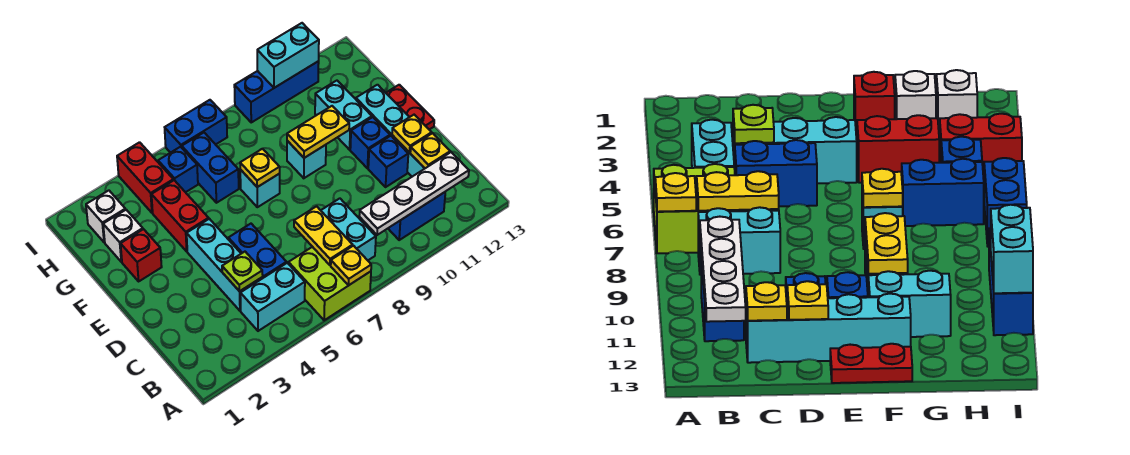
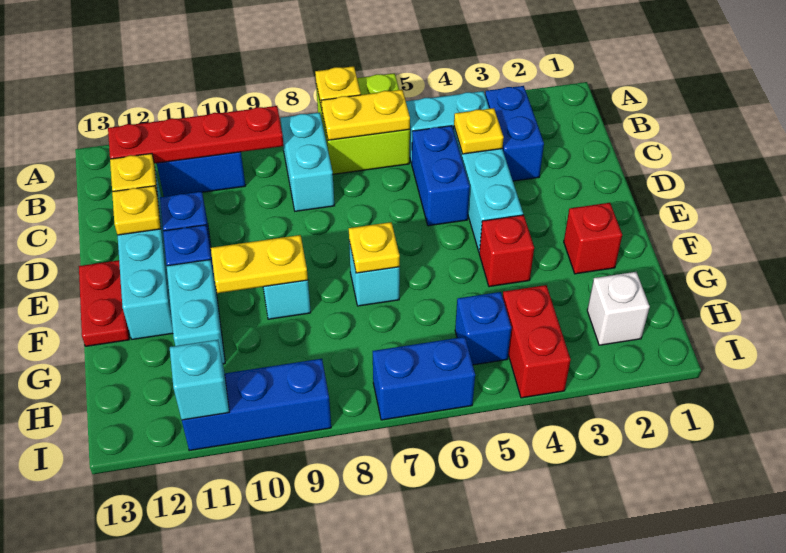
yellow 1x2 plate [294,206,353,265] -> yellow 1x2 plate turned to [321,90,410,140]
white 1x4 plate [359,152,469,235] -> red 1x4 plate [108,106,284,163]
lime 1x1 plate [222,252,263,291] -> yellow 1x1 plate [454,108,504,154]
red 1x2 brick [151,180,209,251] -> red 1x1 brick [479,215,534,287]
white 1x1 brick [103,210,143,262] -> none
blue 1x2 brick [182,133,239,203] -> blue 1x2 brick moved to [485,86,544,181]
cyan 1x2 brick [257,23,319,88] -> cyan 1x1 brick [170,340,229,420]

